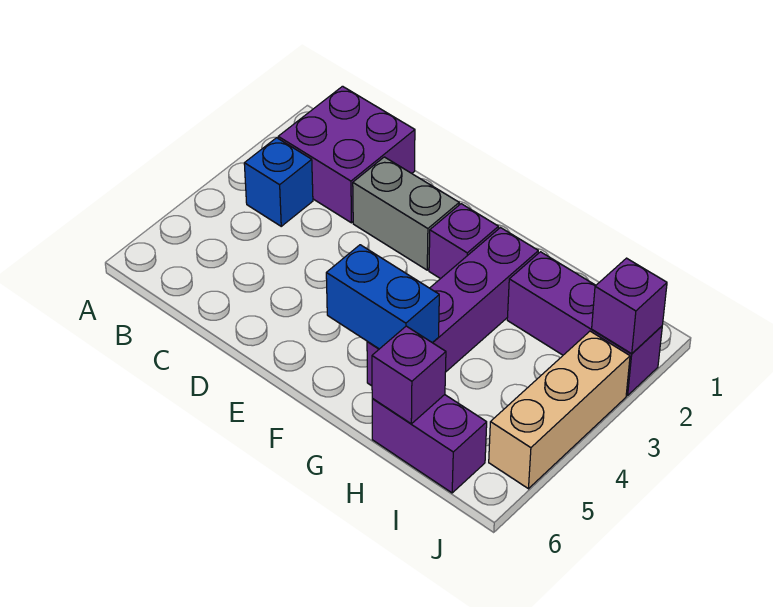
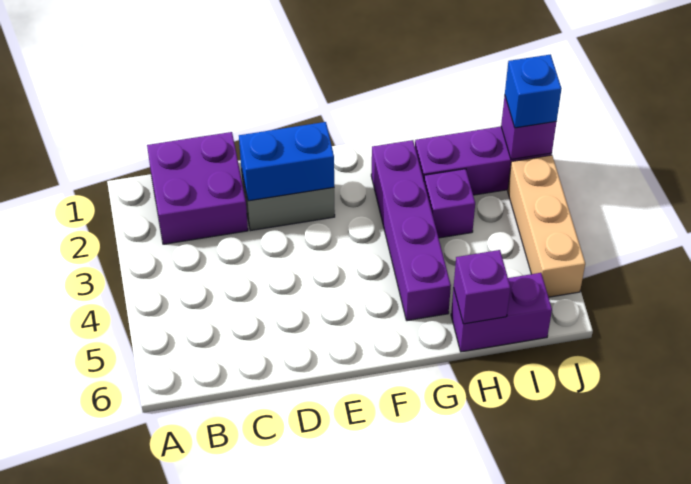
blue 1x1 brick [244,138,313,226] -> blue 1x1 brick moved to [505,54,562,128]
purple 1x1 brick [429,204,498,279] -> purple 1x1 brick moved to [424,169,475,238]
blue 1x2 brick [326,245,439,349] -> blue 1x2 brick moved to [239,122,334,201]

